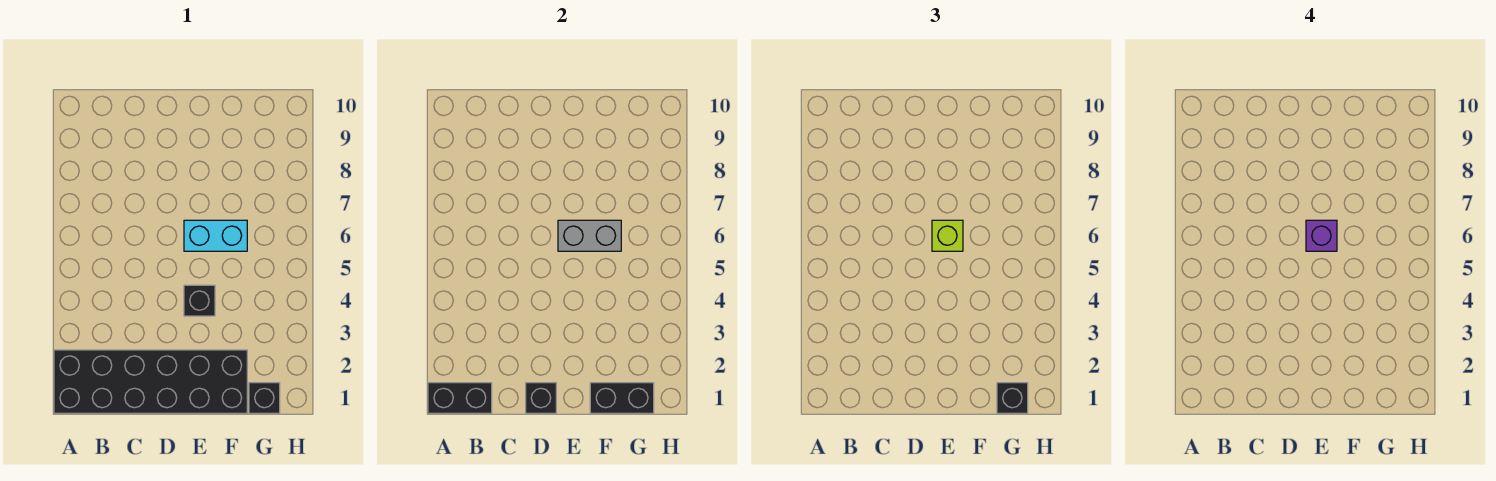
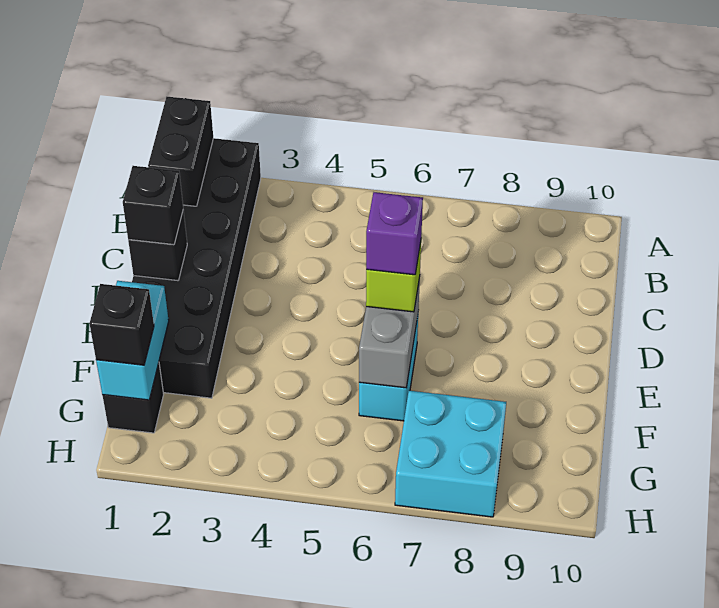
black 1x1 brick [184,285,215,316] -> black 1x1 brick moved to [123,166,183,245]
black 1x2 brick [590,383,654,413] -> cyan 1x2 brick [96,281,169,400]
none -> cyan 2x2 brick [395,391,506,517]

